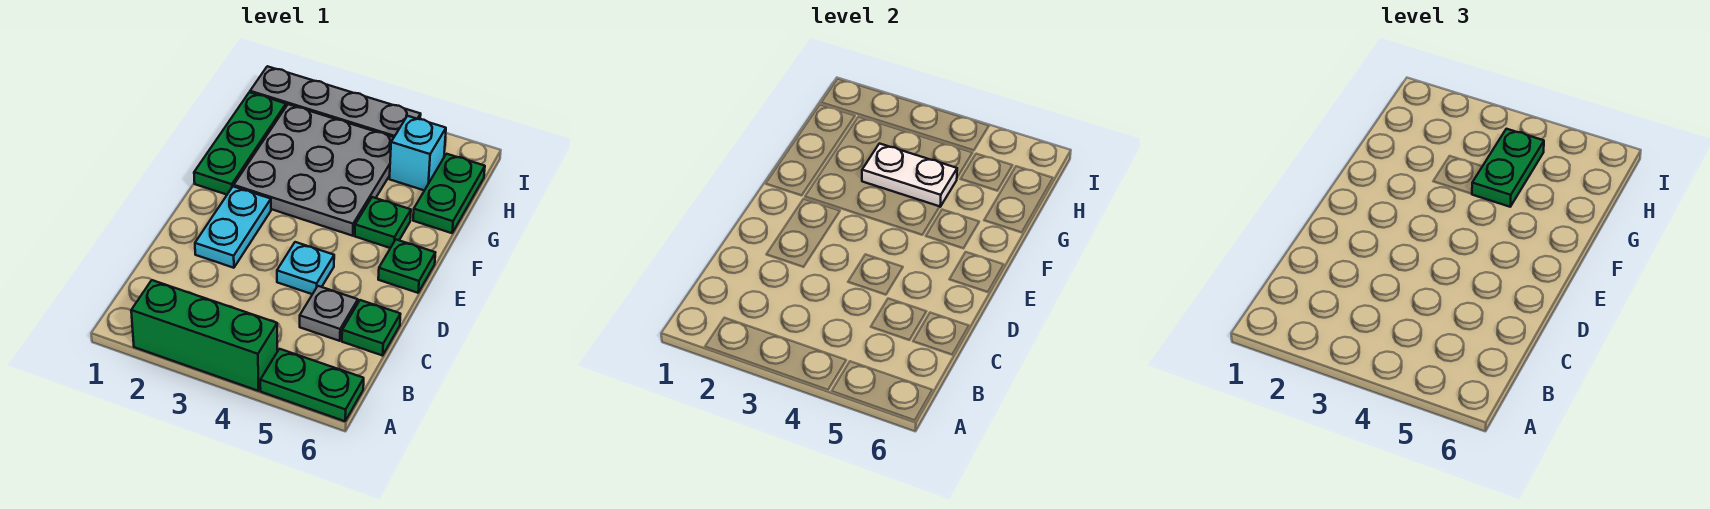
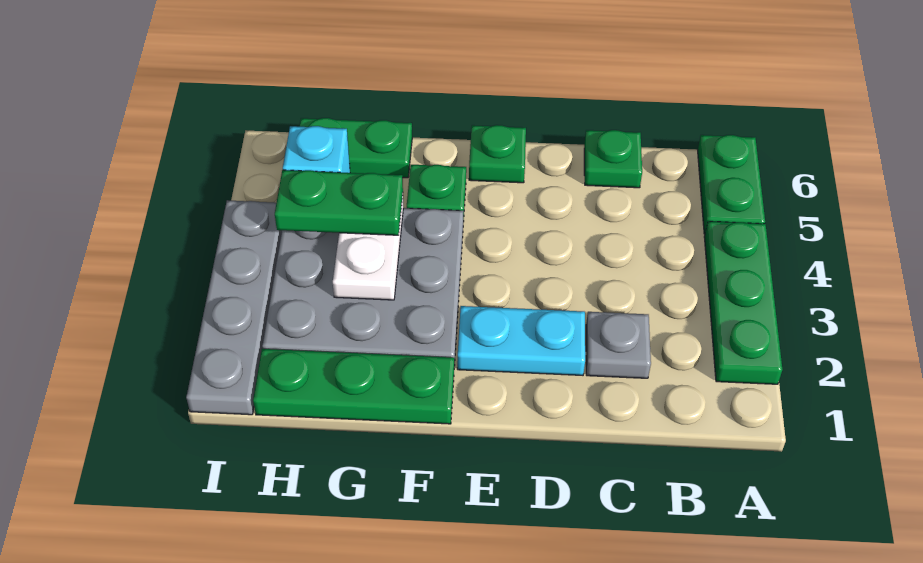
green 1x3 brick [131,280,277,391] -> green 1x3 plate [704,221,783,384]
grey 1x1 plate [300,286,358,341] -> grey 1x1 plate moved to [586,312,651,378]
cyan 1x1 plate [277,242,334,294] -> none

